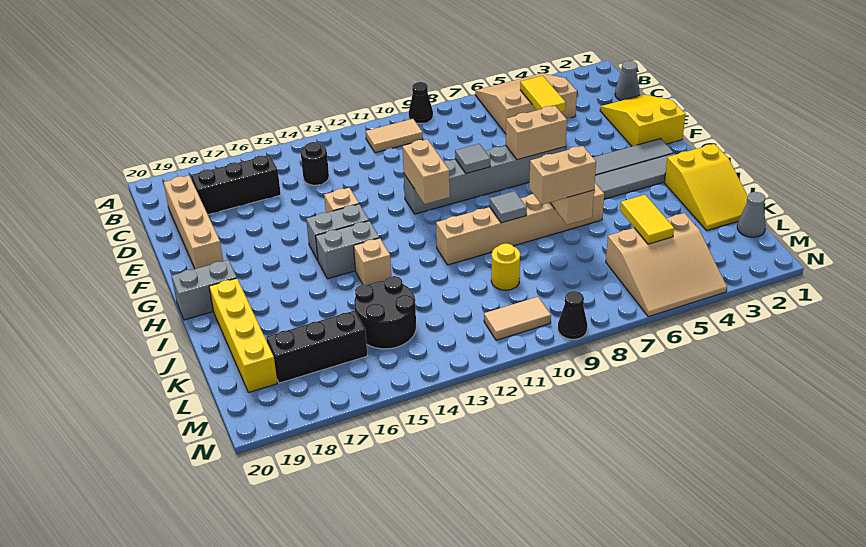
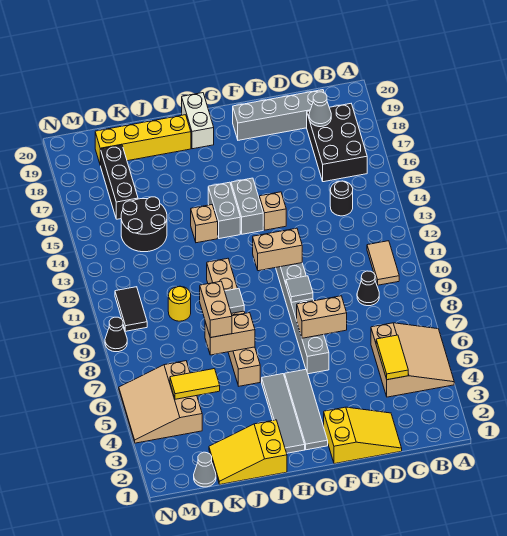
black 1x1 cone [409,82,433,124] -> black 1x1 cone moved to [357,271,379,306]
grey 1x1 cone [615,61,640,101] -> grey 1x1 cone moved to [309,92,331,127]
yellow 1x2 tile [520,76,566,112] -> yellow 1x2 tile turned to [376,335,408,380]
black 1x3 brick [191,155,281,214] -> black 2x3 brick [307,104,367,182]
tan 1x4 brick [164,176,223,269] -> grey 1x4 brick [233,90,324,140]
tan 1x2 brick [506,106,567,160] -> tan 1x2 brick turned to [297,296,347,338]
grey 1x2 brick [172,260,237,320] -> white 1x2 brick [182,93,214,149]
tan 1x2 tile [484,297,551,340] -> black 1x2 tile [115,287,147,331]

